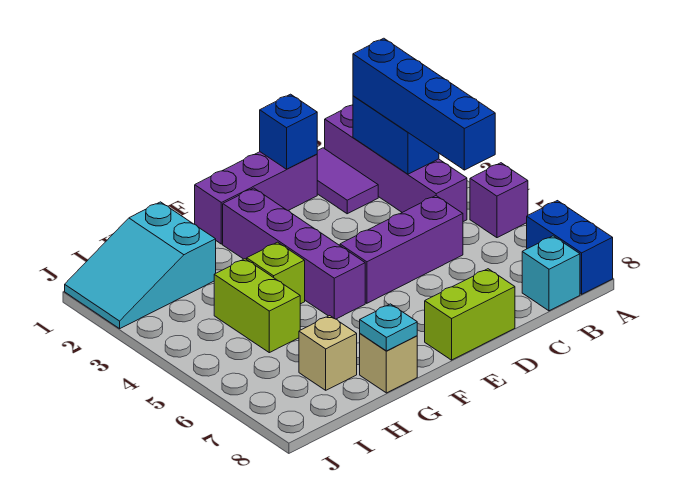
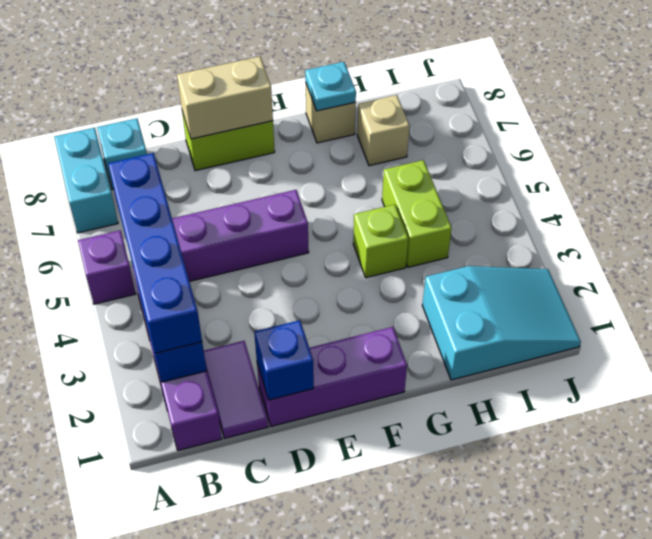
blue 1x2 brick [527,201,613,294] -> cyan 1x2 brick [54,128,118,233]
none -> tan 1x2 brick [177,57,273,139]
purple 1x4 brick [223,188,365,319] -> none

